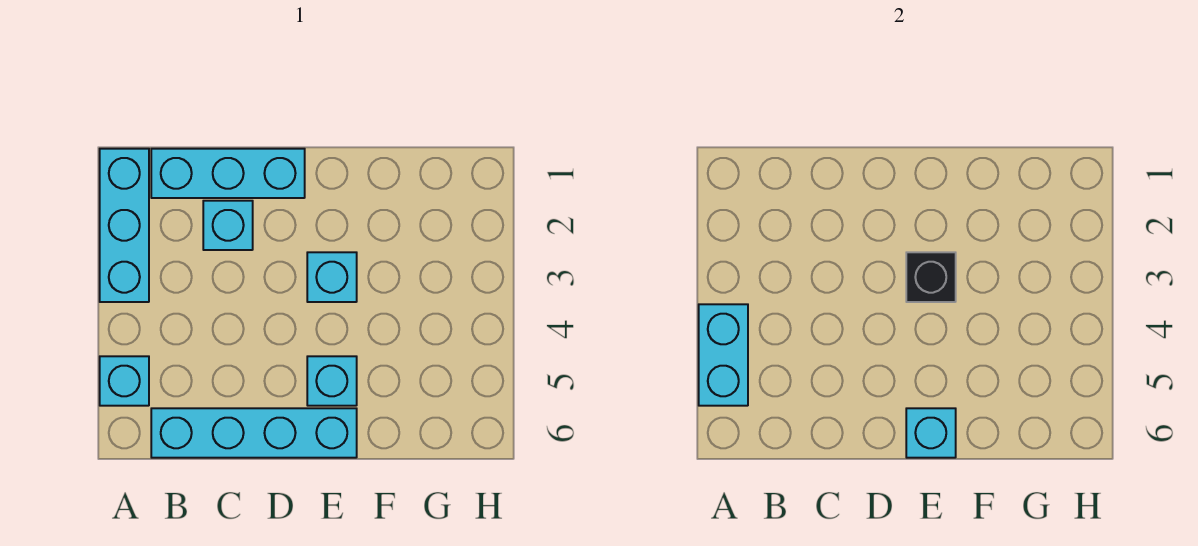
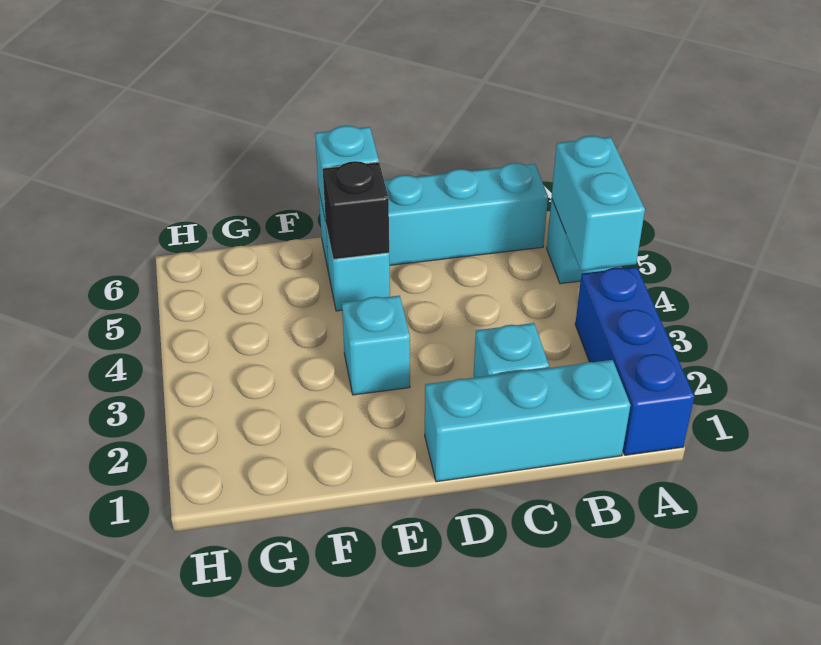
cyan 1x3 brick [100,149,149,302] -> blue 1x3 brick [575,267,694,455]
black 1x1 brick [906,252,956,302] -> black 1x1 brick moved to [323,161,389,259]

